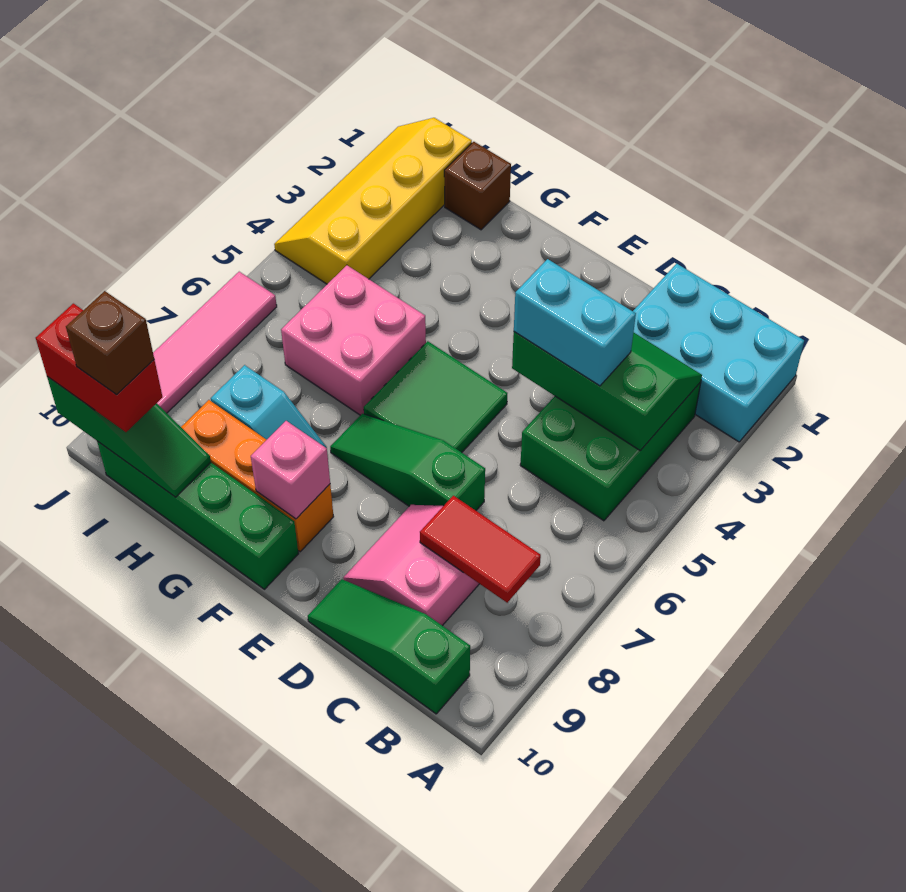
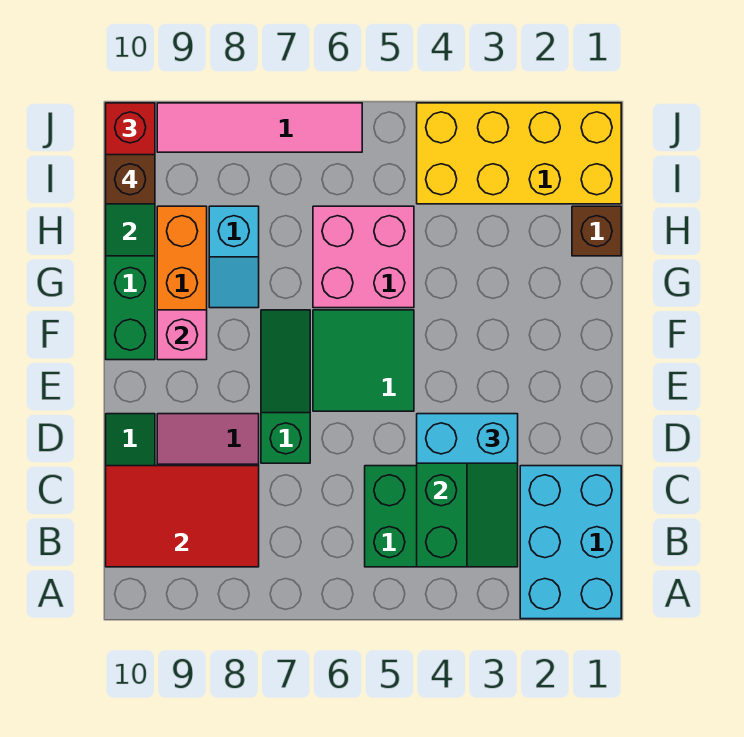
red 1x2 tile [420,496,541,603] -> red 2x3 tile [106,466,259,567]
cyan 1x2 brick [514,259,636,386] -> cyan 1x2 brick turned to [417,414,518,463]
yellow 2x4 slope [274,118,472,284] -> yellow 2x4 brick [417,103,621,204]

